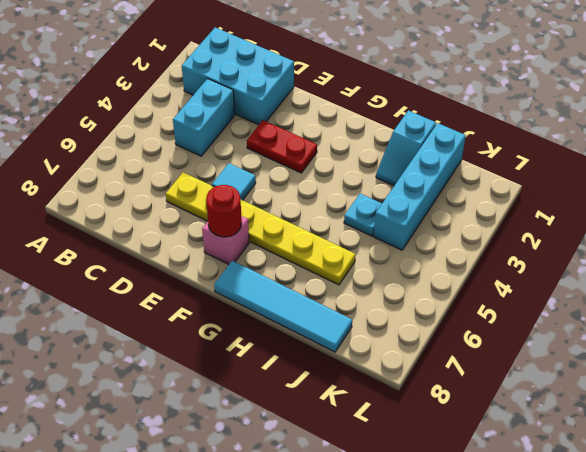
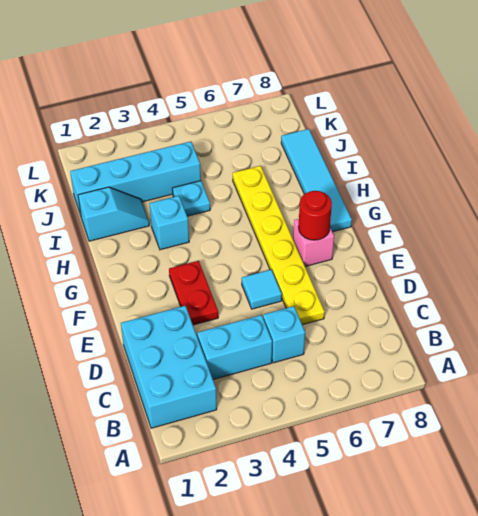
none -> cyan 1x1 brick [263,306,305,363]
none -> cyan 1x1 brick [149,196,189,250]

